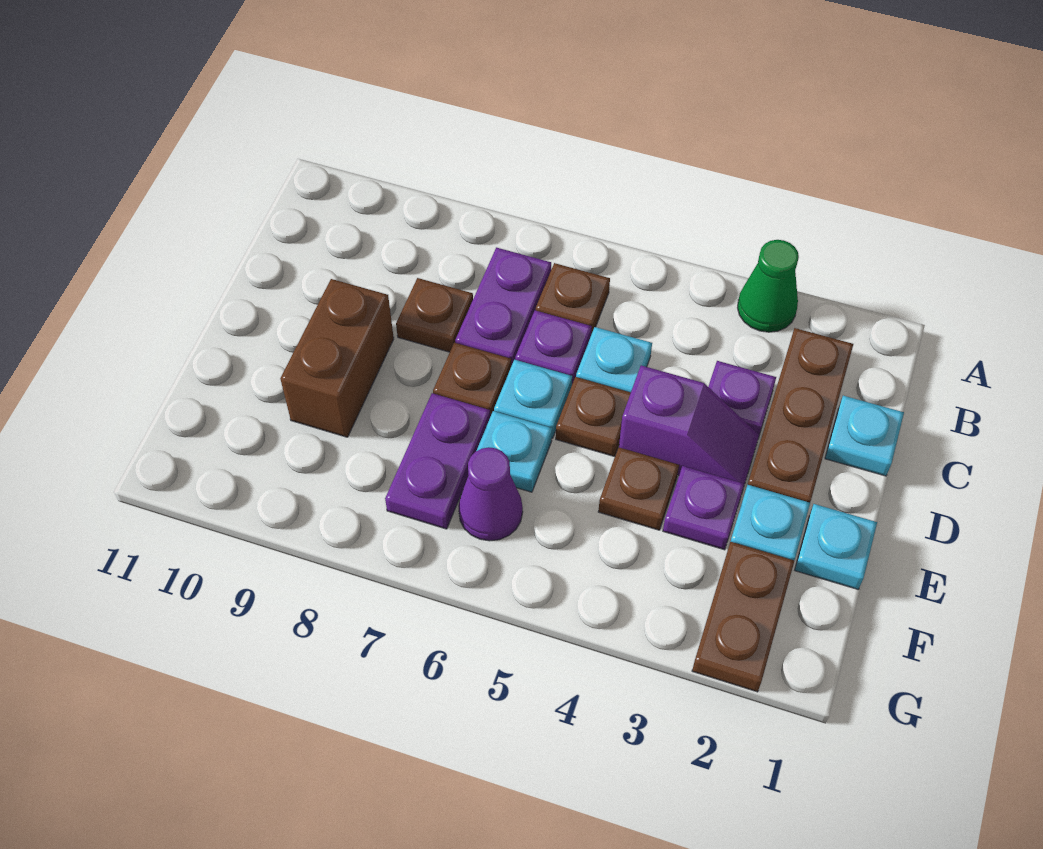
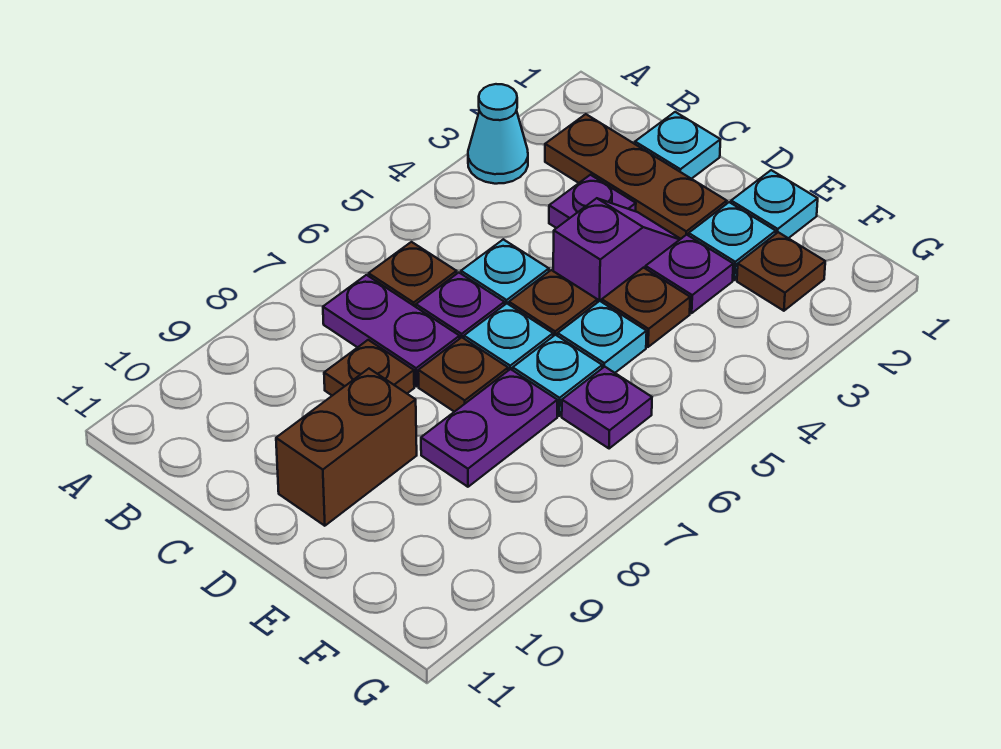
green 1x1 cone [738,240,799,332] -> cyan 1x1 cone [468,84,528,184]
brown 1x2 brick [280,279,394,437] -> brown 1x2 brick turned to [276,369,417,526]
none -> cyan 1x1 plate [558,301,647,373]
purple 1x2 plate [385,393,490,529] -> purple 1x2 plate turned to [421,369,557,487]
brown 1x2 plate [692,542,794,692] -> brown 1x1 plate [737,232,825,311]
purple 1x1 cone [458,447,523,541] -> purple 1x1 plate [562,367,652,449]

